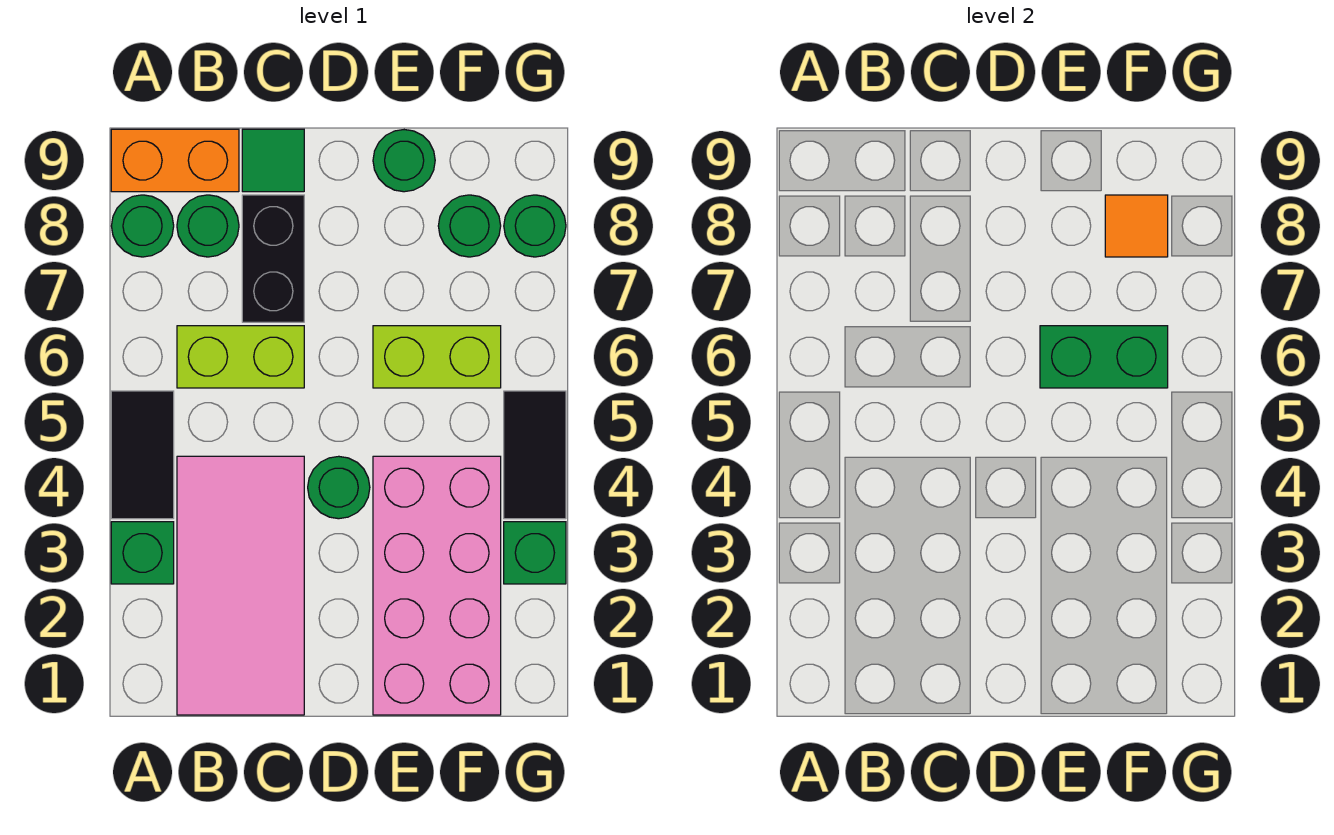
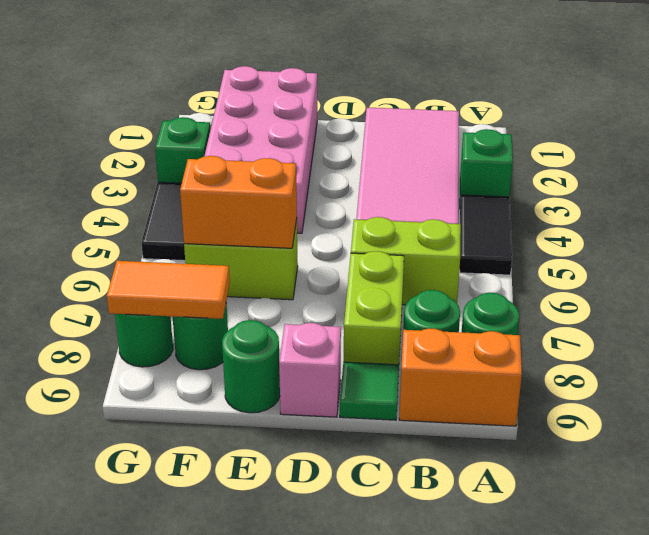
black 1x2 brick [242,195,304,322] -> lime 1x2 brick [344,251,404,365]
green 1x1 round brick [308,456,370,519] -> none
none -> pink 1x1 brick [279,323,341,417]
green 1x2 brick [1040,326,1168,388] -> orange 1x2 brick [180,156,297,248]
orange 1x1 tile [1105,195,1168,257] -> orange 1x2 tile [107,261,230,319]

